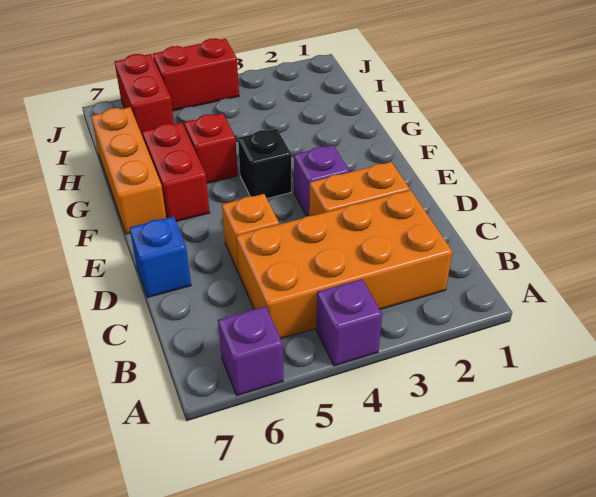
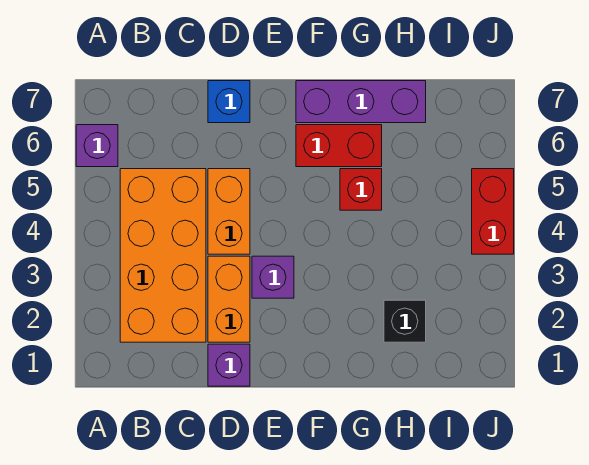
purple 1x1 brick [316,279,382,366] -> purple 1x1 brick moved to [208,344,250,386]
orange 1x1 brick [222,194,279,273] -> orange 1x2 brick [208,169,250,254]
black 1x1 brick [238,129,291,199] -> black 1x1 brick moved to [384,300,426,342]
orange 1x3 brick [91,107,166,234] -> purple 1x3 brick [296,81,426,123]
red 1x2 brick [115,54,174,139] -> none

